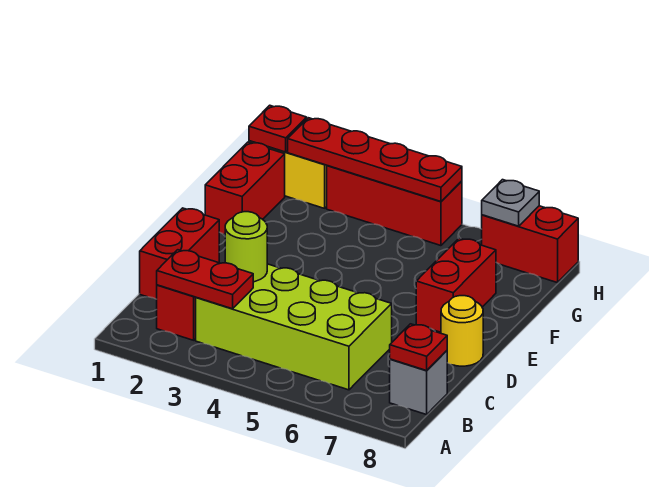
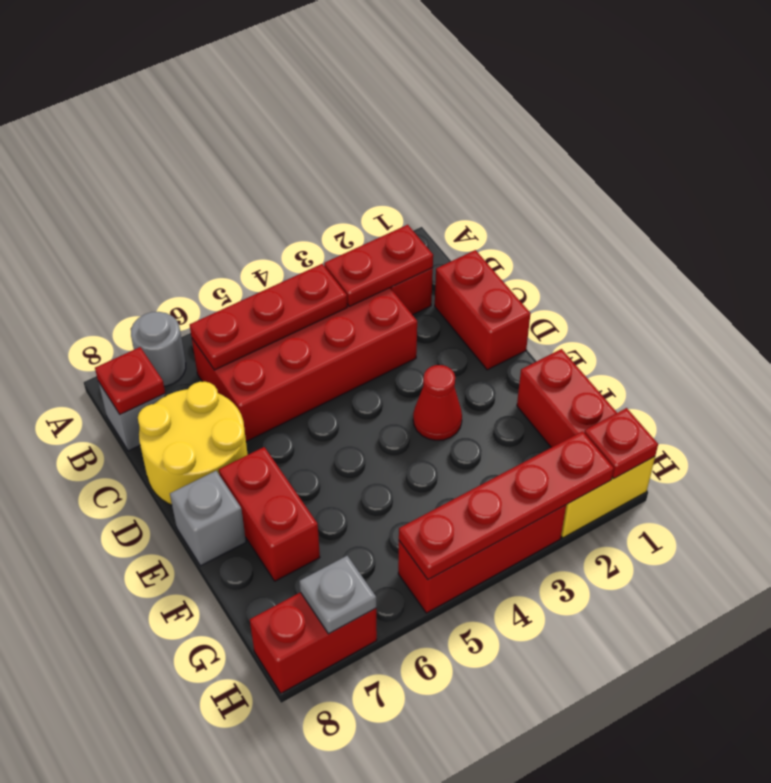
none -> grey 1x1 round brick [131,312,186,386]
lime 2x4 brick [196,264,392,390] -> red 2x4 brick [192,288,417,442]
none -> red 1x3 plate [190,264,347,370]
lime 1x1 round brick [225,212,267,282] -> none
yellow 1x1 round brick [441,296,483,366] -> yellow 2x2 round brick [138,382,248,505]
none -> red 1x1 cone [413,365,462,440]
none -> grey 1x1 brick [170,471,246,566]

